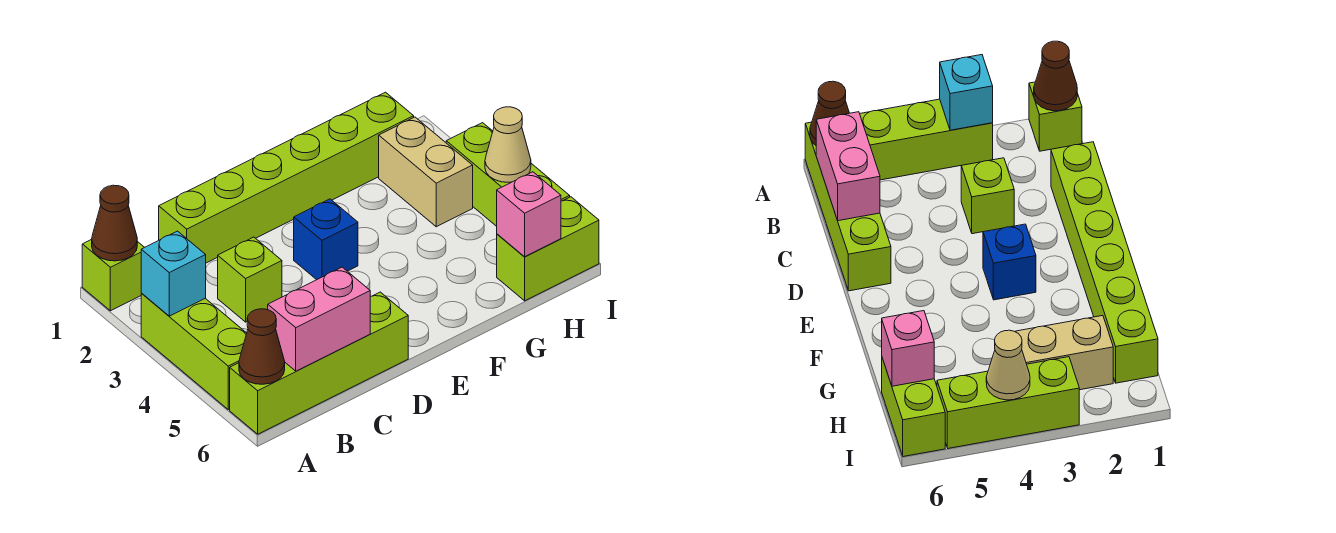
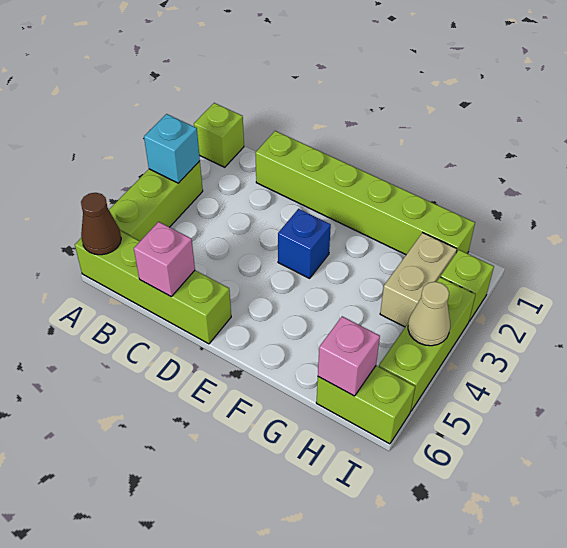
brown 1x1 cone [92,185,137,261] -> none
pink 1x2 brick [268,267,370,371] -> pink 1x1 brick [134,222,195,296]
lime 1x1 brick [218,237,282,322] -> lime 1x1 brick moved to [441,250,494,321]

